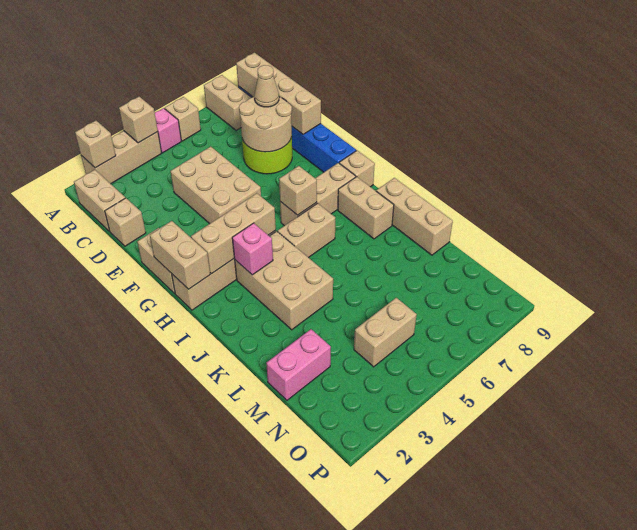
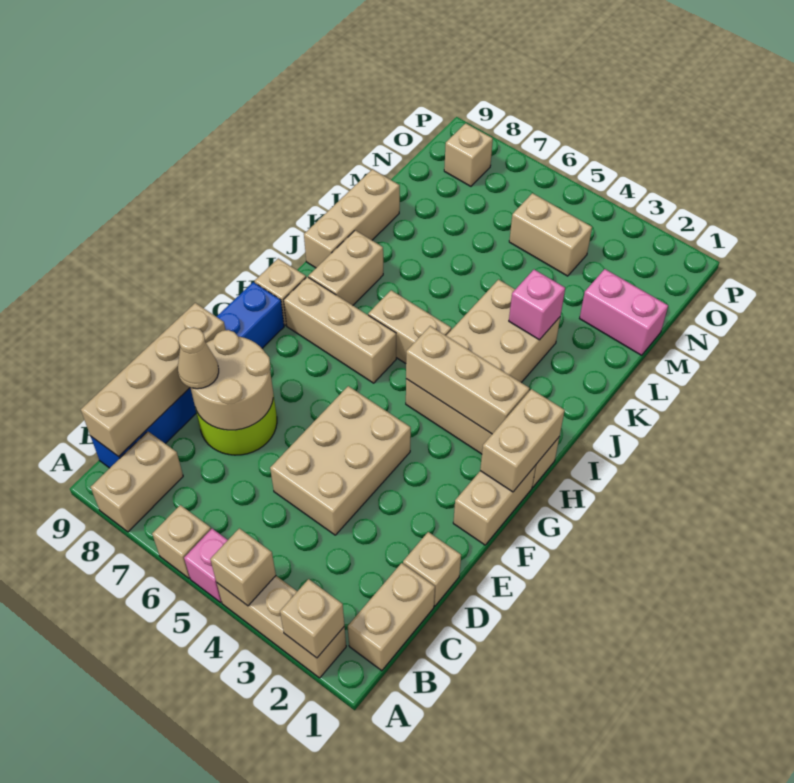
tan 1x1 brick [279,166,317,215] -> tan 1x1 brick moved to [444,123,493,186]
pink 1x1 brick [232,223,273,275] -> pink 1x1 brick moved to [509,270,565,340]

